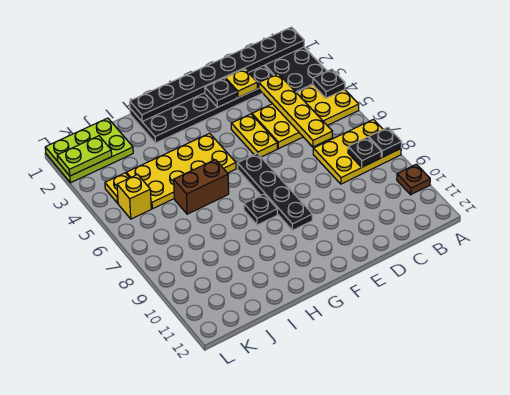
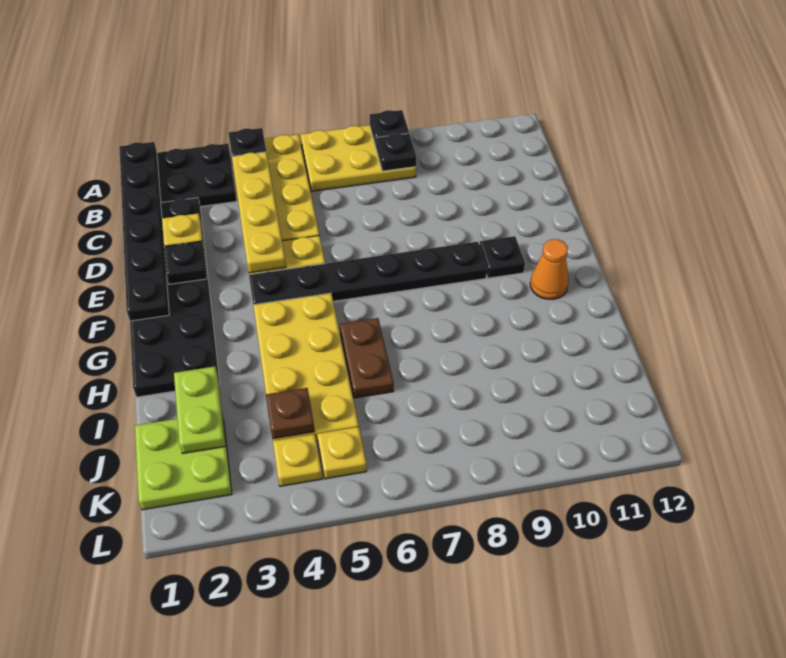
black 1x8 plate [130,27,304,122] -> black 1x6 plate [119,142,169,321]
yellow 2x3 plate [313,120,401,184] -> yellow 2x3 plate turned to [301,125,416,191]
brown 1x1 plate [397,164,430,195] -> brown 1x1 plate moved to [266,388,315,439]
yellow 1x4 plate [259,74,332,147] -> yellow 1x4 plate turned to [232,152,286,273]
black 1x4 plate [238,153,313,230] -> black 1x6 plate [249,242,487,305]
black 1x1 plate [244,194,277,225] -> black 1x1 plate moved to [479,236,525,278]
none -> orange 1x1 cone [530,239,569,299]
brown 1x2 brick [174,160,229,214] -> brown 1x2 plate [340,318,394,398]
lime 2x3 plate [45,118,133,183] -> lime 2x2 plate [135,415,232,510]
lime 1x2 plate [57,136,112,176] -> lime 1x2 plate moved to [174,366,225,454]
yellow 1x1 brick [117,174,151,219] -> yellow 1x1 plate [317,427,367,479]

